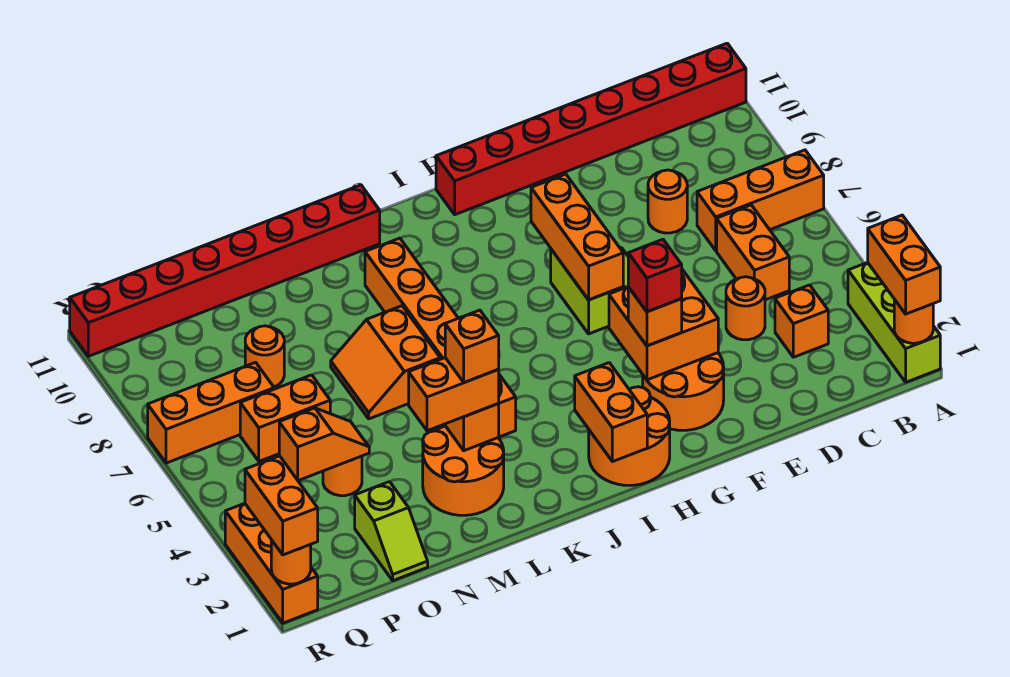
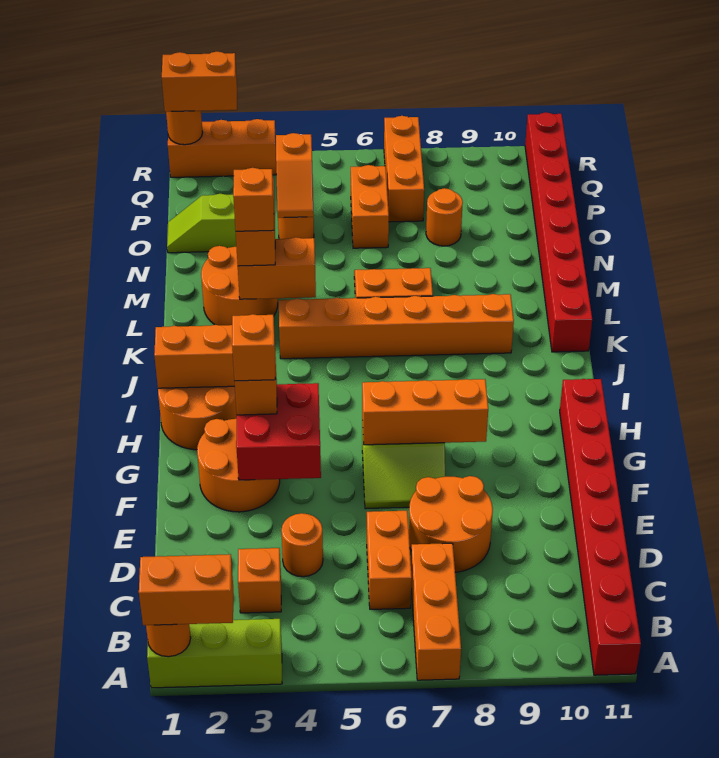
orange 1x2 brick [717,205,789,300] -> orange 1x2 brick turned to [367,511,412,609]
orange 1x1 round brick [648,170,687,233] -> orange 2x2 round brick [409,476,493,572]
orange 2x2 brick [609,269,718,380] -> red 2x2 brick [236,383,321,480]
red 1x1 brick [628,239,682,312] -> orange 1x1 brick [232,314,275,381]

